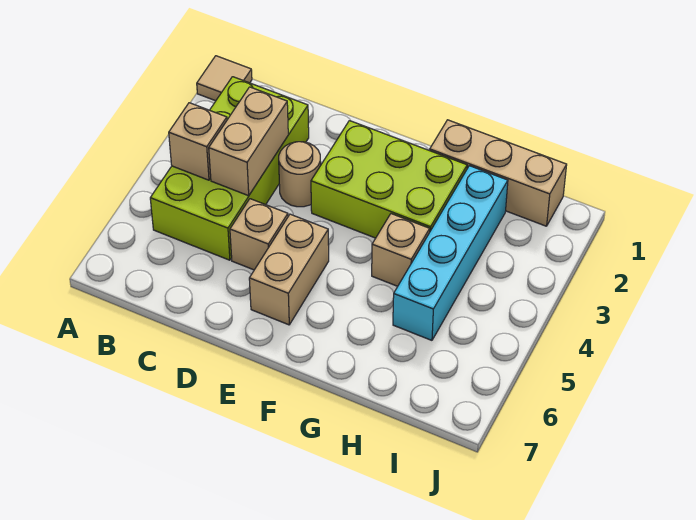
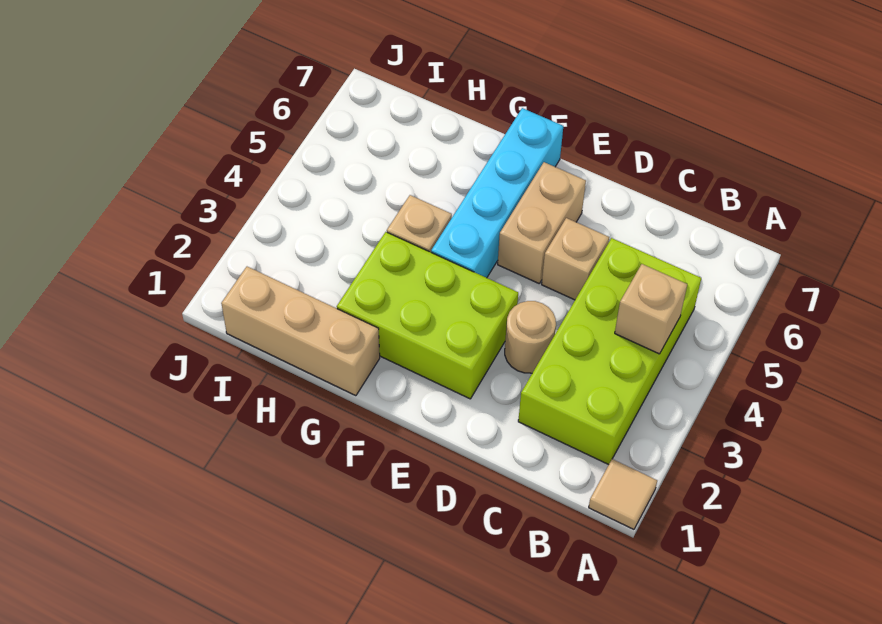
tan 1x2 brick [209,87,288,196] -> none
cyan 1x4 brick [393,166,508,340] -> cyan 1x4 brick moved to [431,108,563,278]

